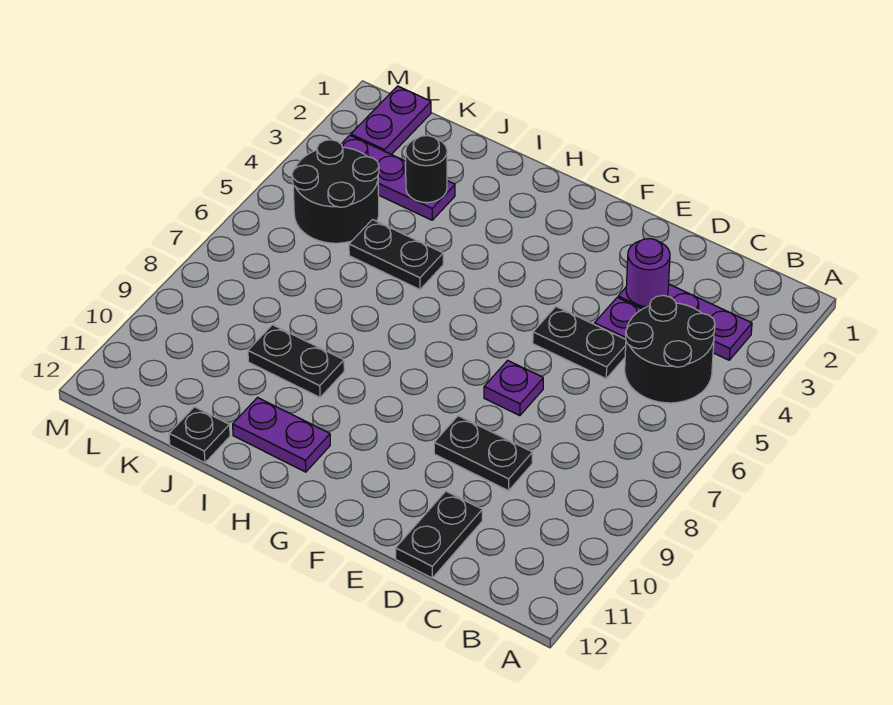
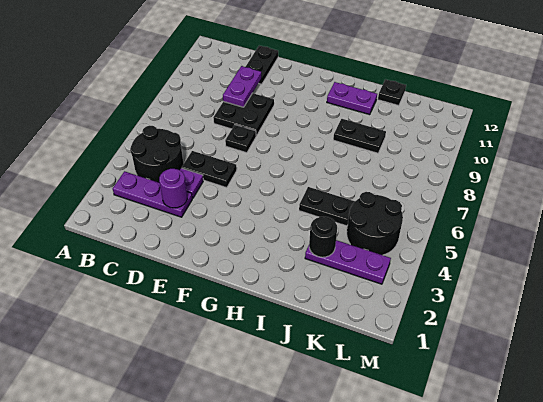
black 1x2 plate [434,416,532,491] -> black 2x2 plate [213,93,274,136]
purple 1x1 plate [484,360,543,416] -> black 1x1 plate [225,125,256,153]
purple 1x2 plate [351,86,431,155] -> purple 1x2 plate moved to [223,66,261,107]

